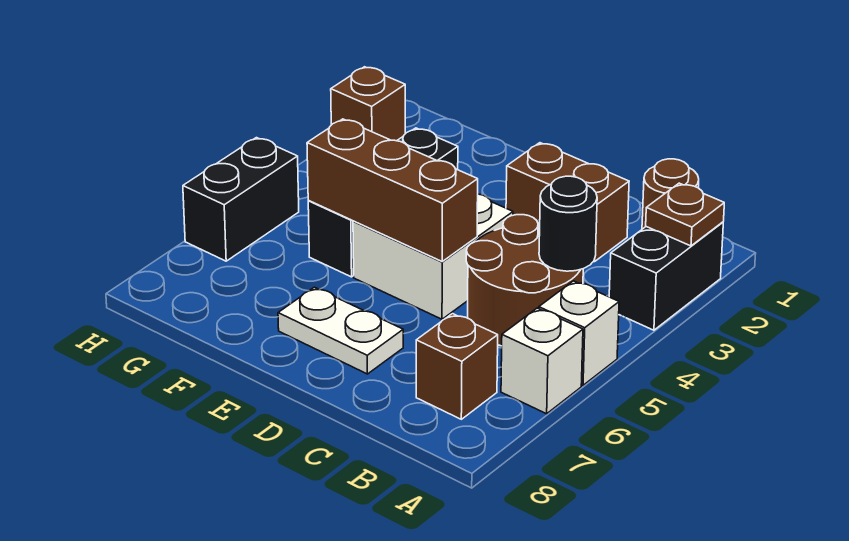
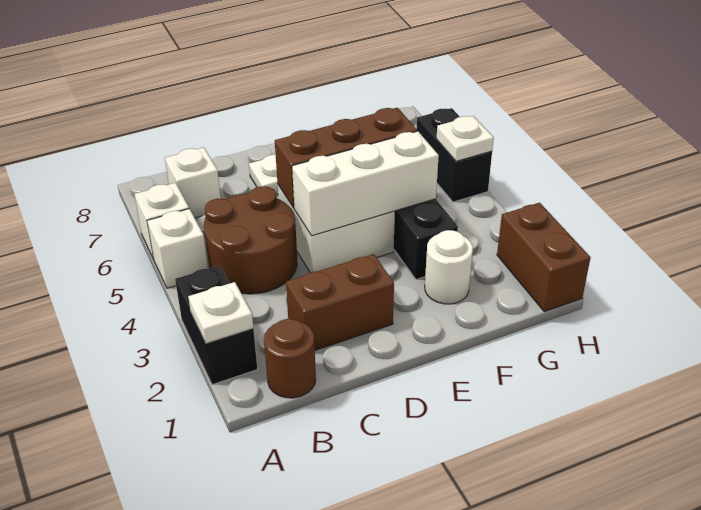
brown 1x1 plate [646,183,724,246] -> white 1x1 plate [188,282,253,343]
black 1x1 round brick [539,176,597,271] -> none
brown 1x1 brick [416,314,498,419] -> white 1x1 brick [165,147,221,218]
none -> white 1x3 brick [292,131,439,236]
none -> white 1x1 round brick [425,230,473,304]
brown 1x1 brick [331,67,405,141] -> brown 1x2 brick [497,203,591,312]
none -> white 1x1 plate [437,116,494,161]

